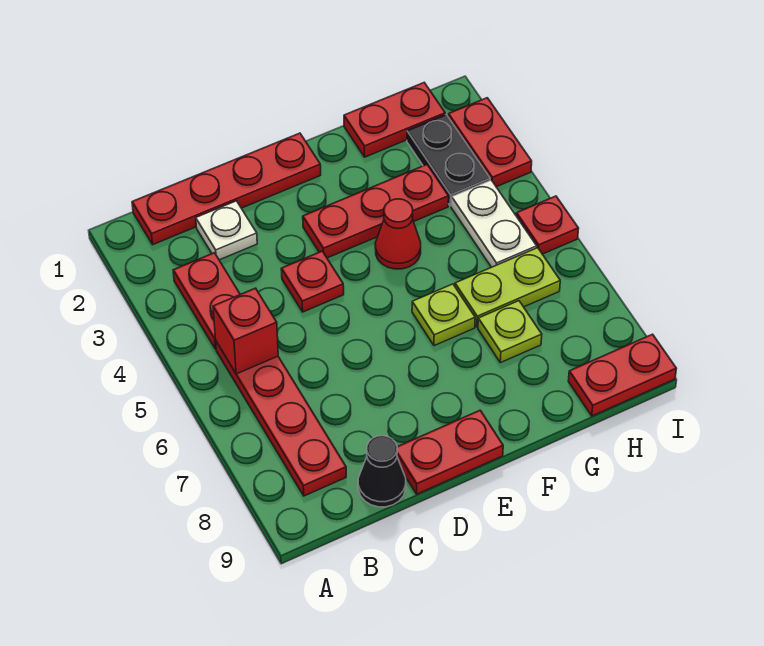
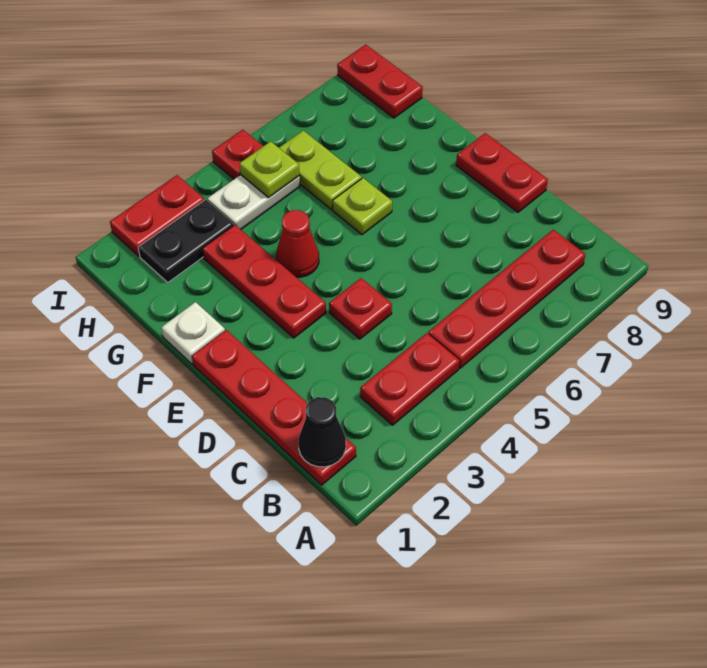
red 1x1 brick [213,288,278,374] -> none
white 1x1 plate [196,201,257,260] -> white 1x1 plate moved to [161,302,225,364]
black 1x1 cone [358,436,406,507] -> black 1x1 cone moved to [298,397,346,467]
red 1x2 plate [344,83,445,157] -> none
lime 1x1 plate [478,301,542,363] -> lime 1x1 plate moved to [239,141,299,198]

